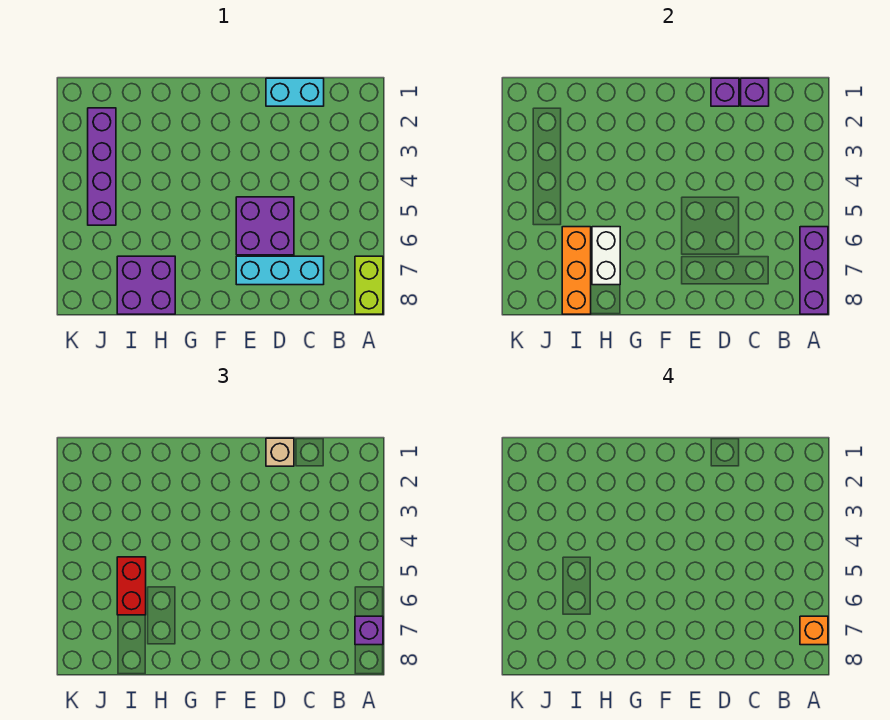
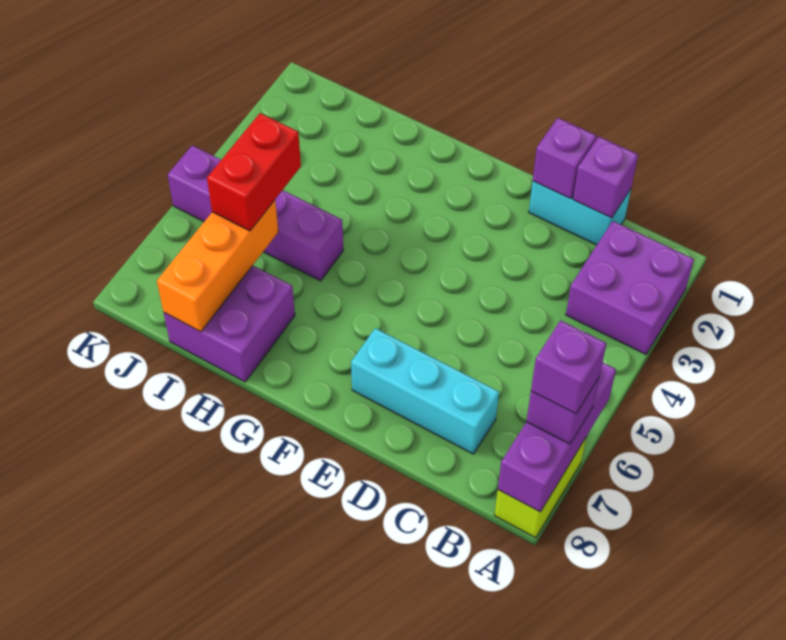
orange 1x1 brick [800,616,828,645] -> purple 1x1 brick [531,320,607,414]
tan 1x1 brick [266,438,294,466] -> none
purple 2x2 brick [236,197,294,255] -> purple 2x2 brick moved to [566,221,694,354]
white 1x2 brick [592,227,620,285] -> none
purple 1x4 brick [88,108,116,225] -> purple 1x4 brick turned to [168,145,343,281]

